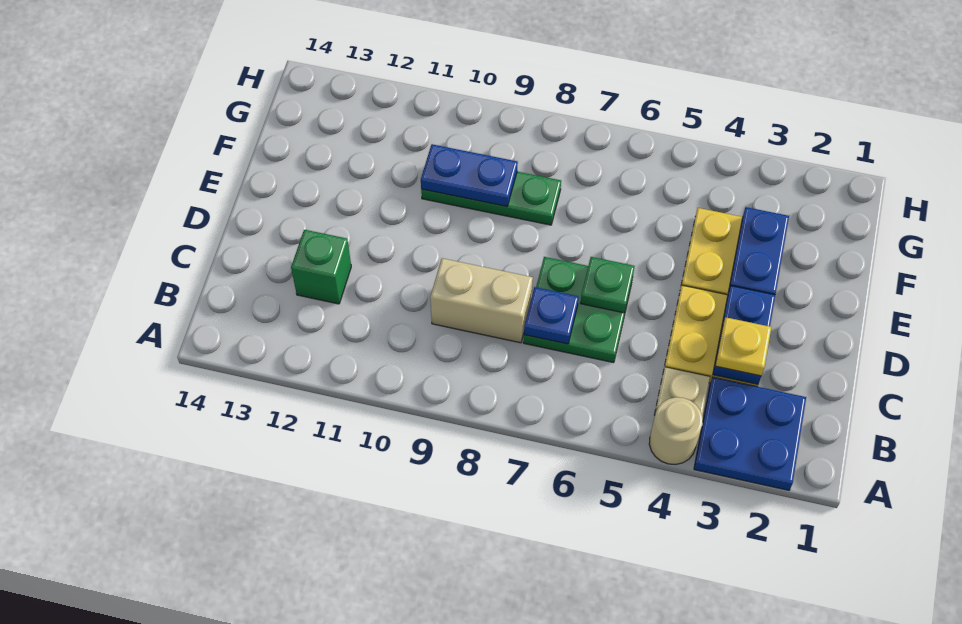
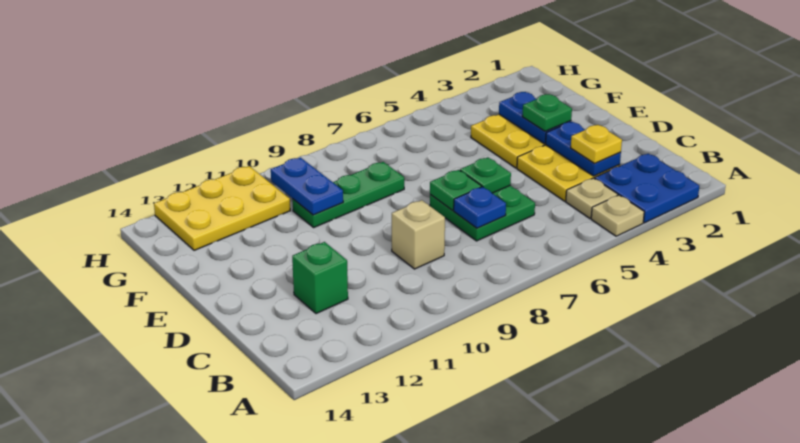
tan 1x1 round brick [649,397,703,465] -> tan 1x1 plate [591,195,644,236]
tan 1x2 brick [430,258,533,343] -> tan 1x1 brick [392,200,445,269]
none -> green 1x1 plate [430,170,481,210]
none -> green 1x1 plate [522,94,572,131]
blue 1x2 plate [421,144,518,207] -> blue 1x2 plate turned to [271,158,343,215]
none -> yellow 2x3 plate [154,166,290,250]

